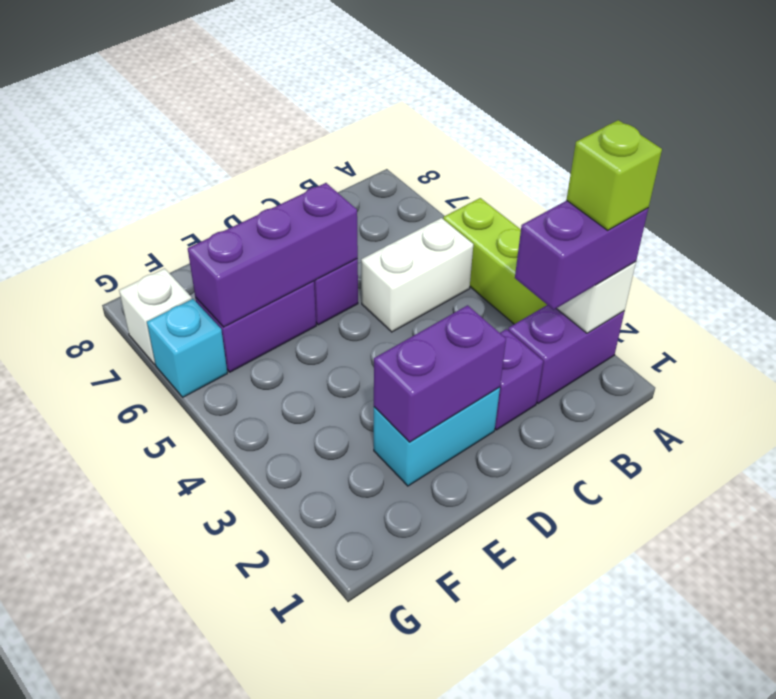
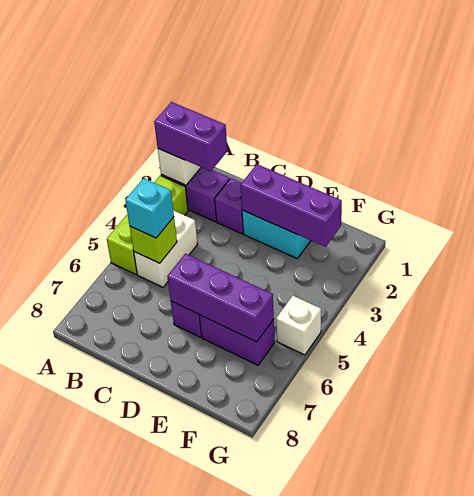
lime 1x1 brick [566,120,662,230] -> lime 1x1 brick moved to [130,217,177,263]
white 1x2 brick [361,218,473,332] -> white 1x2 brick turned to [134,210,198,287]
purple 1x2 brick [374,305,506,442] -> purple 1x3 brick [240,164,342,247]
cyan 1x1 brick [147,299,227,397] -> cyan 1x1 brick moved to [125,178,174,238]
white 1x1 brick [119,269,192,364] -> white 1x1 brick moved to [276,296,321,355]

